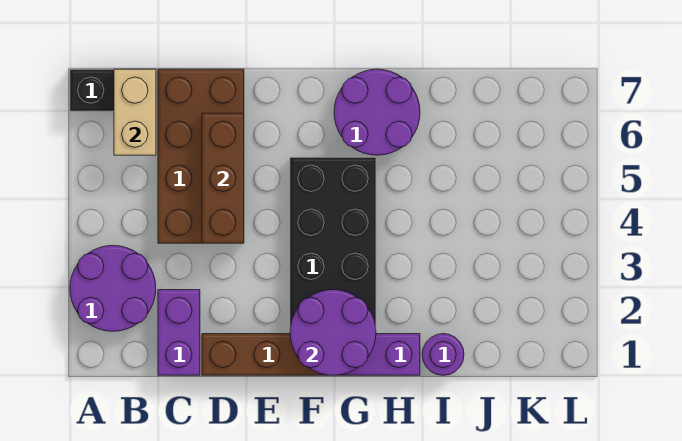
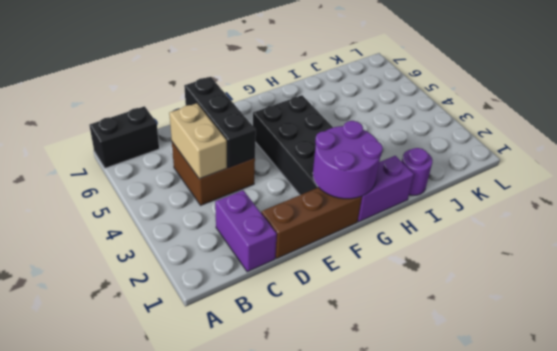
purple 2x2 round brick [70,246,156,331] -> none
tan 1x2 brick [114,69,156,155] -> tan 1x2 brick moved to [169,103,227,179]
brown 2x4 brick [158,69,244,243] -> brown 2x2 brick [172,142,255,205]
brown 1x3 brick [202,113,244,243] -> black 1x3 brick [184,77,256,168]
purple 2x2 round brick [334,69,420,155] -> none

